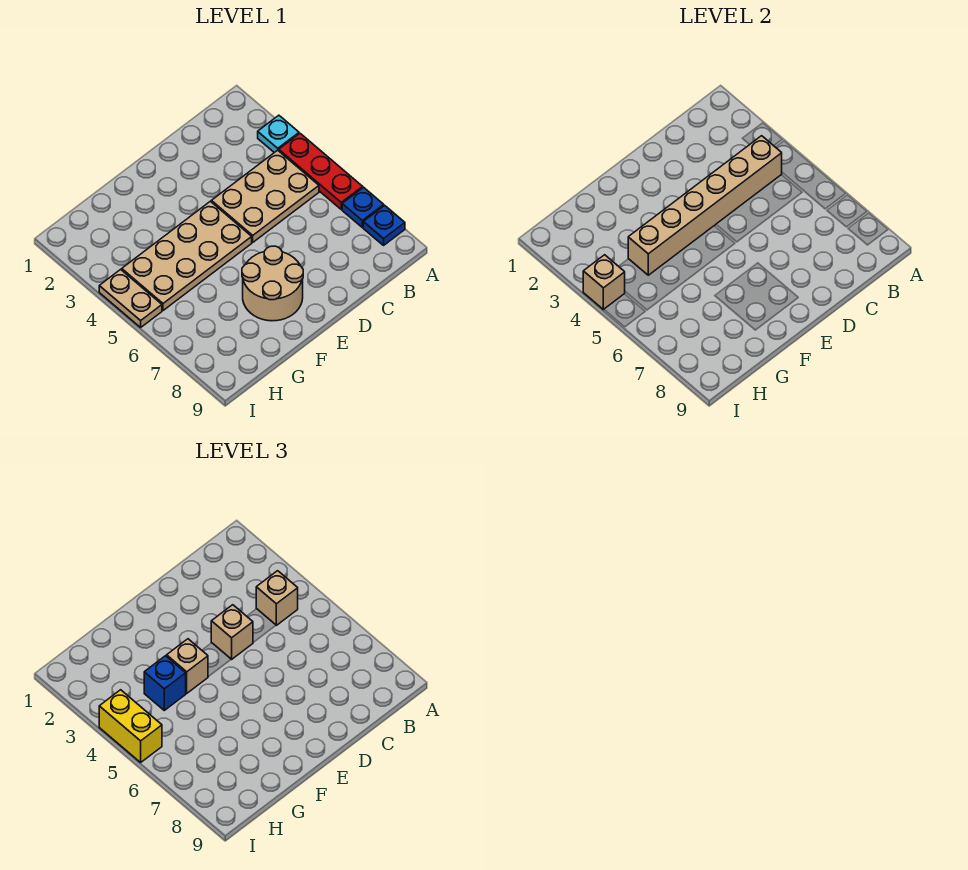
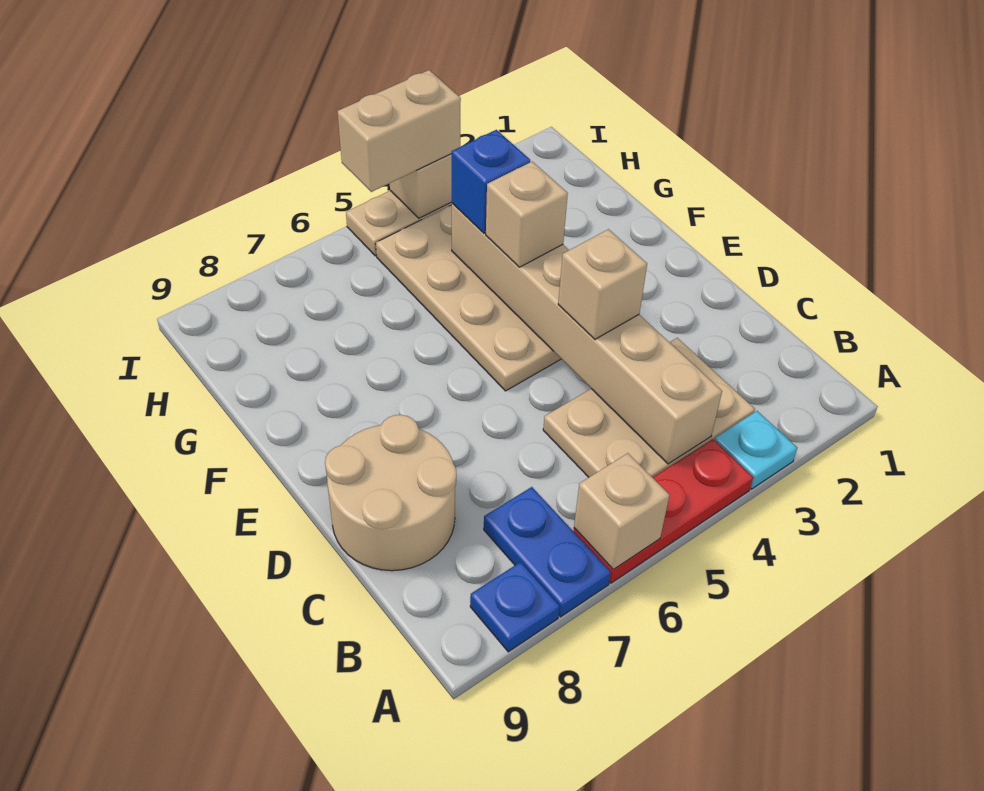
blue 1x1 plate [342,187,384,227] -> blue 1x2 plate [484,487,611,617]
tan 2x3 plate [211,150,319,242] -> tan 2x3 plate turned to [543,338,755,478]
tan 1x1 brick [256,571,298,625] -> tan 1x1 brick moved to [574,453,669,570]
tan 2x2 round brick [242,246,303,321] -> tan 2x2 round brick moved to [325,415,456,571]
yellow 1x2 brick [99,690,162,762] -> tan 1x2 brick [337,70,461,192]

